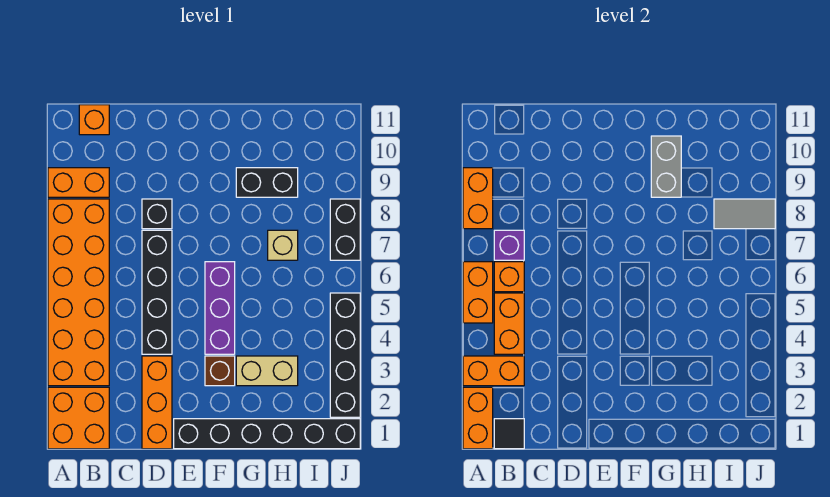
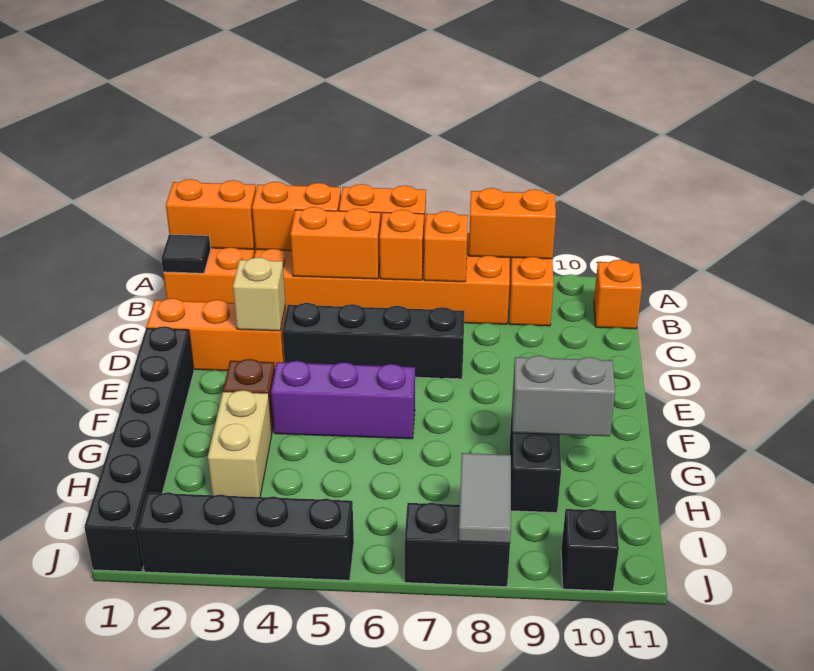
orange 1x2 brick [463,356,524,386] -> orange 1x2 brick turned to [252,182,341,251]
purple 1x1 brick [494,230,524,260] -> orange 1x1 brick [424,211,468,282]
black 1x1 brick [142,199,172,229] -> black 1x1 brick moved to [561,509,619,591]
tan 1x1 brick [268,230,298,260] -> tan 1x1 brick moved to [233,257,285,331]

